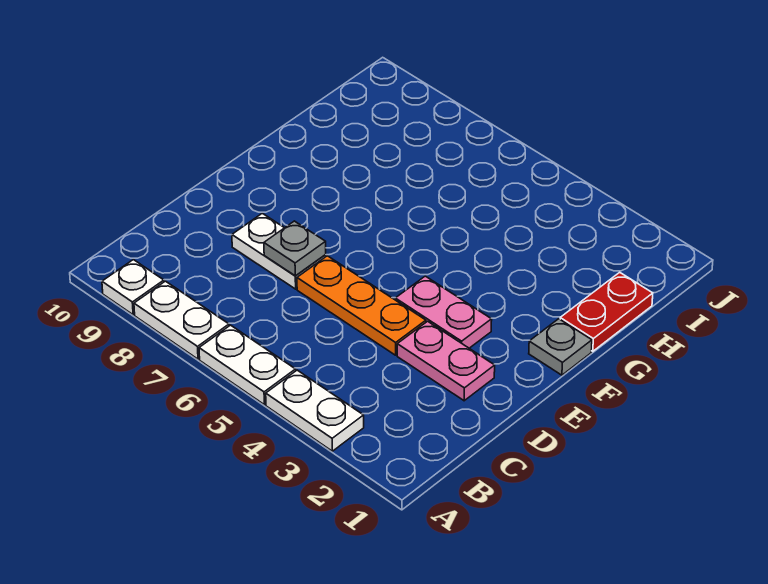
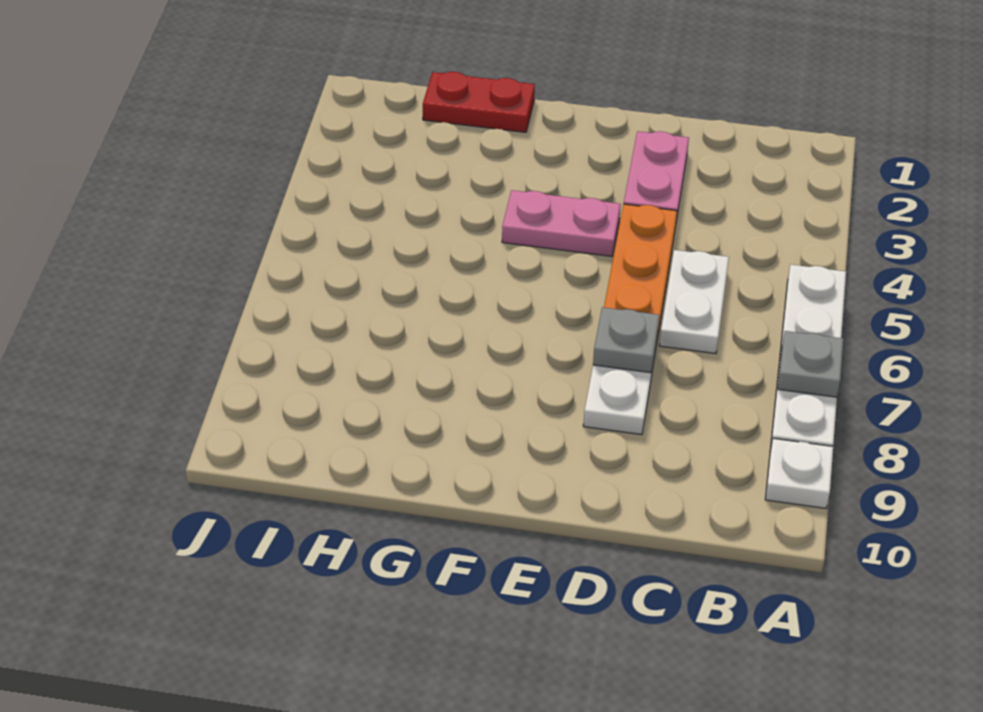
white 1x2 plate [266,370,364,451] -> white 1x2 plate moved to [659,250,729,354]
pink 1x2 plate [395,276,492,348] -> pink 1x2 plate turned to [502,190,621,256]
grey 1x1 plate [529,319,592,375] -> grey 1x1 plate moved to [778,331,843,397]

